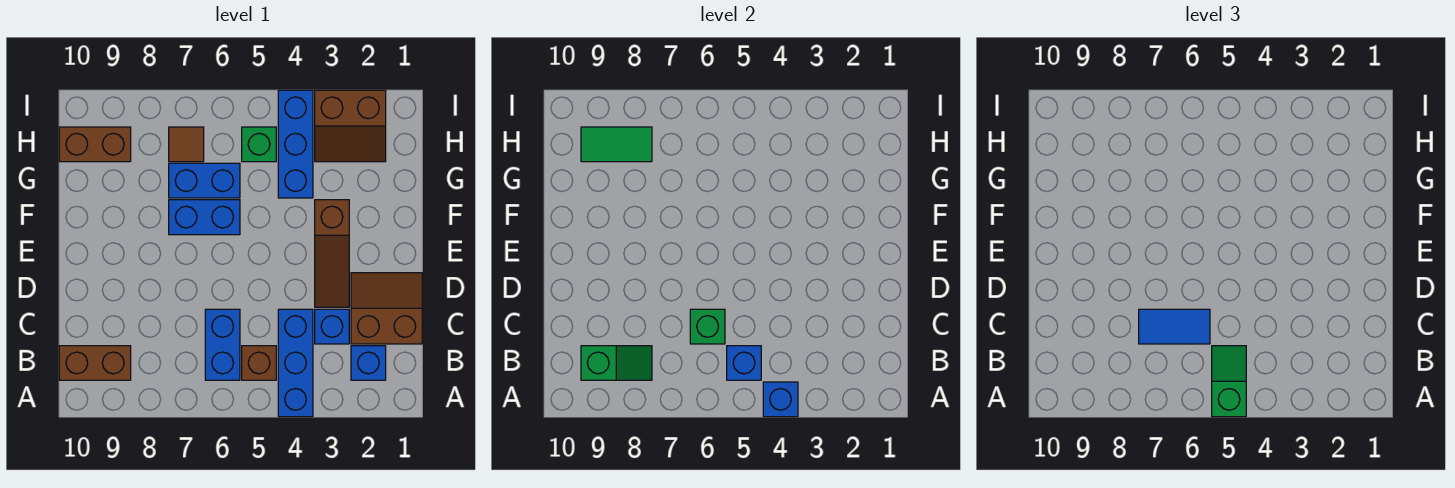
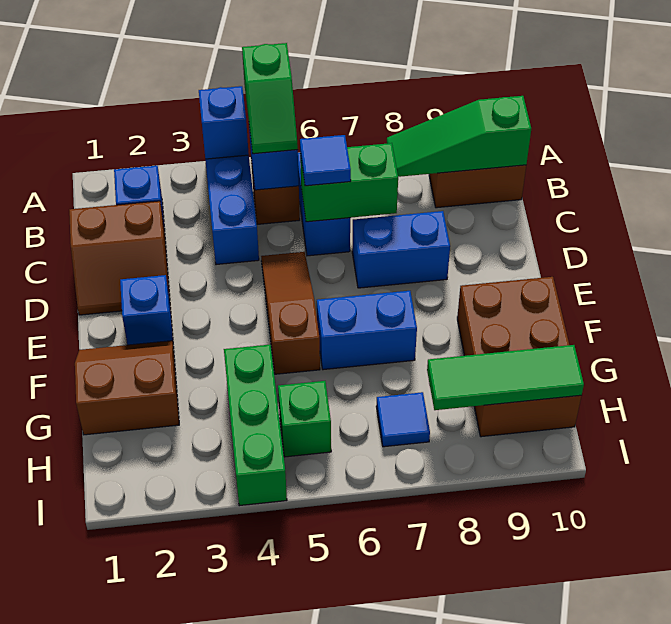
green 1x2 slope [581,346,652,380] -> green 1x3 slope [387,96,531,177]
blue 1x1 brick [315,309,349,344] -> blue 1x1 brick moved to [120,275,173,345]
green 1x1 brick [690,309,725,344] -> green 1x2 brick [300,143,398,222]
blue 1x2 tile [1139,309,1210,344] -> blue 1x1 tile [300,135,351,186]
brown 1x3 slope [315,200,349,307] -> brown 1x3 slope moved to [261,252,320,374]
blue 1x3 brick [278,90,313,198] -> green 1x3 brick [224,345,287,506]
blue 1x2 brick [169,163,240,198] -> blue 1x2 brick moved to [352,211,450,288]
brown 2x2 slope [315,90,386,162] -> brown 2x2 slope moved to [75,341,179,435]
brown 1x1 tile [169,127,204,162] -> blue 1x1 tile [376,392,430,447]
green 1x2 tile [581,127,652,162] -> green 1x3 tile [427,345,584,410]
brown 1x2 brick [59,127,131,162] -> brown 2x3 brick [457,277,581,437]

